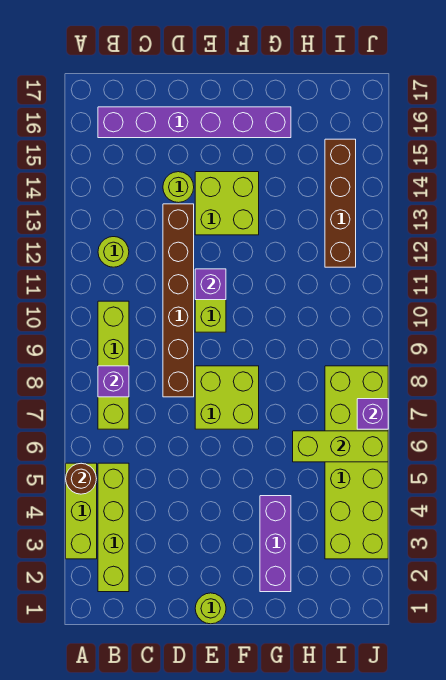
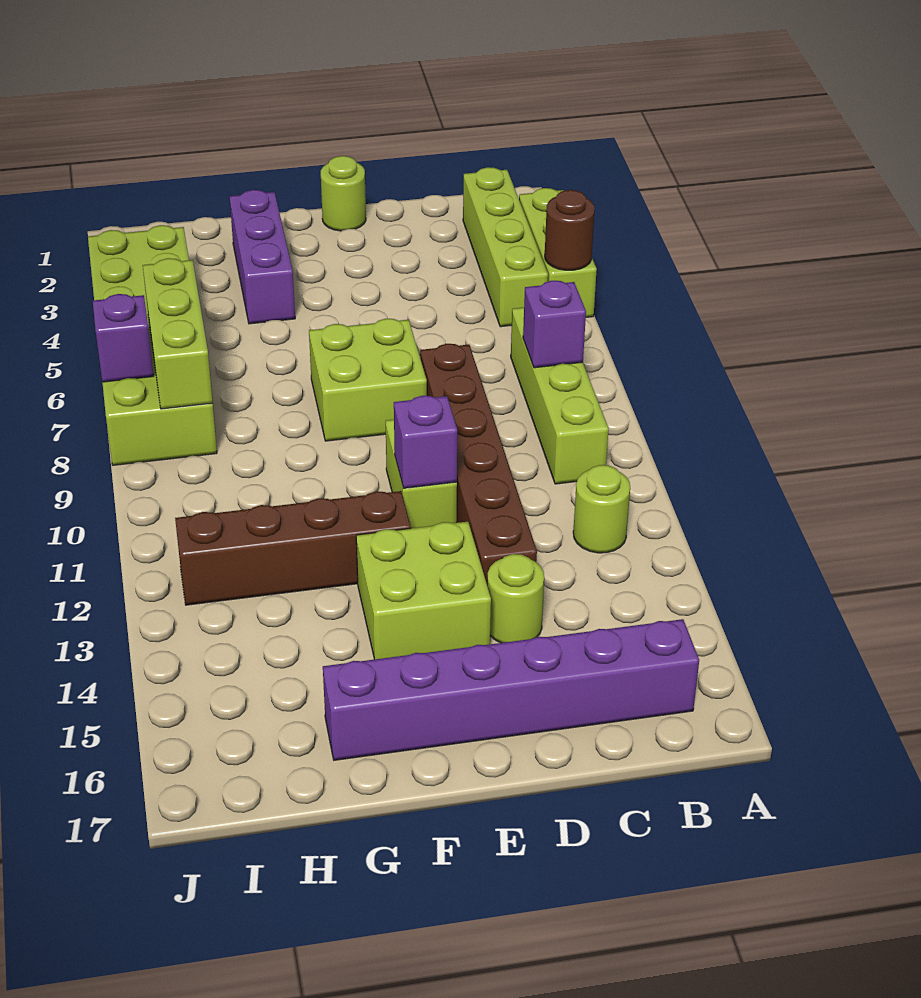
lime 1x3 brick [293,431,388,462] -> lime 1x3 brick turned to [143,258,213,409]
brown 1x4 brick [325,139,356,267] -> brown 1x4 brick turned to [175,491,411,605]

